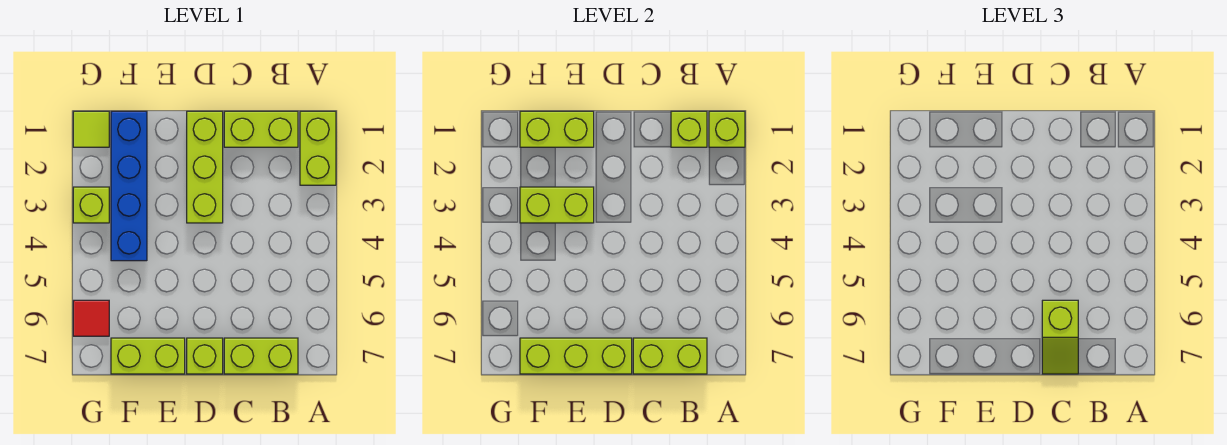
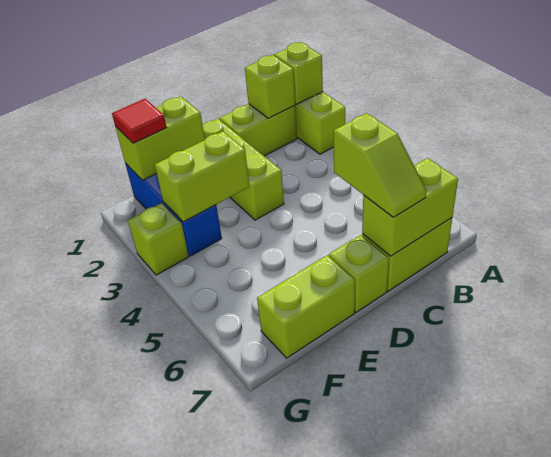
lime 1x3 brick [520,338,632,374] -> none
blue 1x4 brick [111,111,147,261] -> blue 1x3 brick [125,163,222,256]
lime 1x1 tile [73,111,109,147] -> none
red 1x1 tile [73,300,109,336] -> red 1x1 tile moved to [112,99,166,143]

